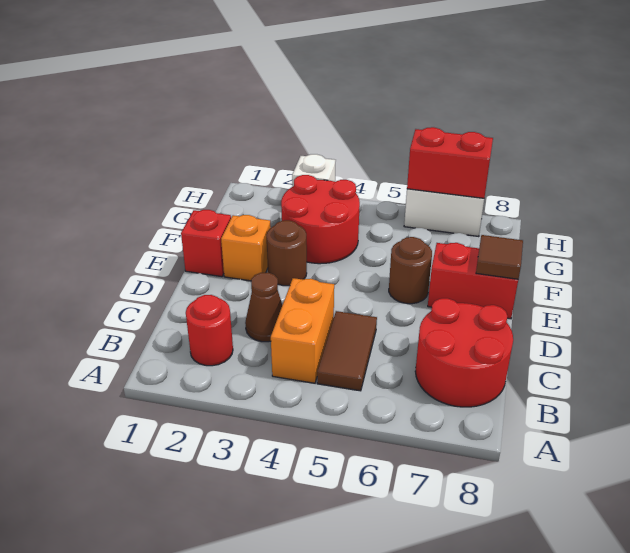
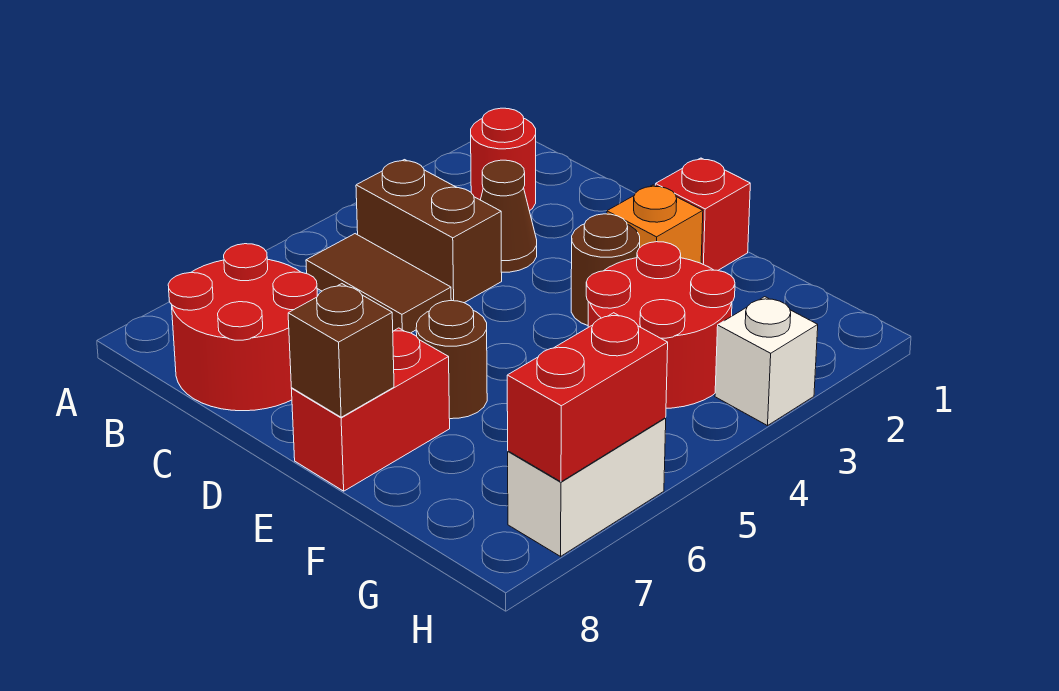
orange 1x2 brick [271,278,334,383] -> brown 1x2 brick [356,160,502,303]
brown 1x1 tile [476,235,523,279] -> brown 1x1 brick [288,284,394,417]

